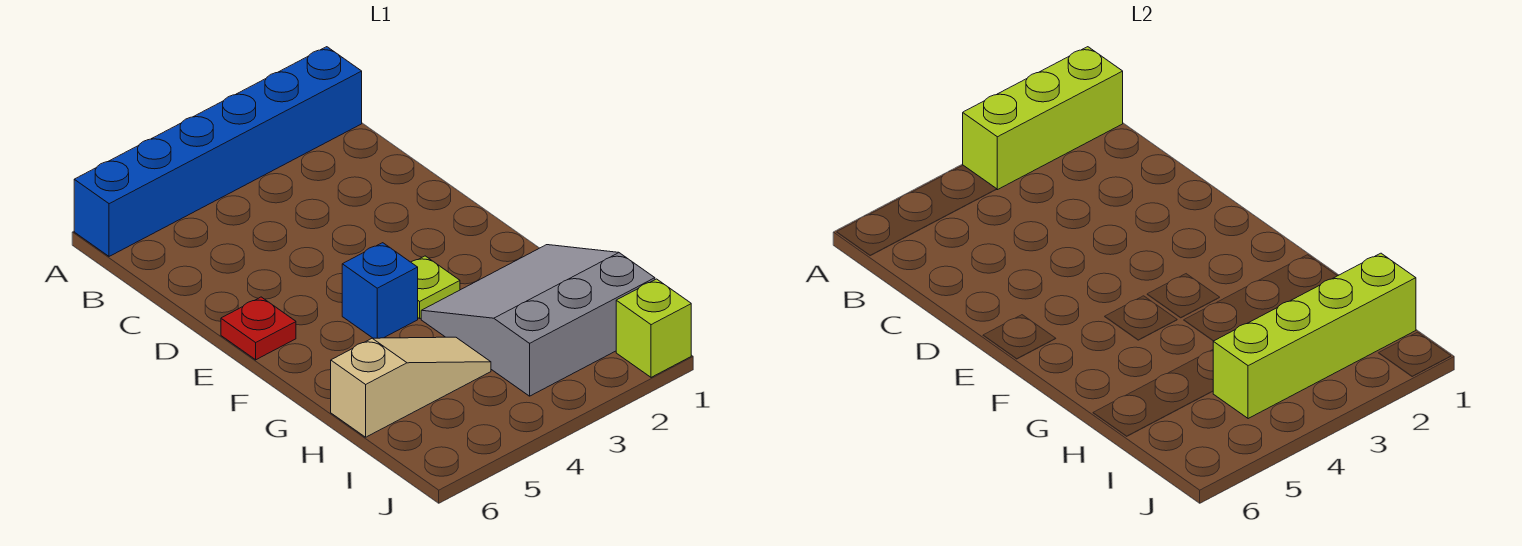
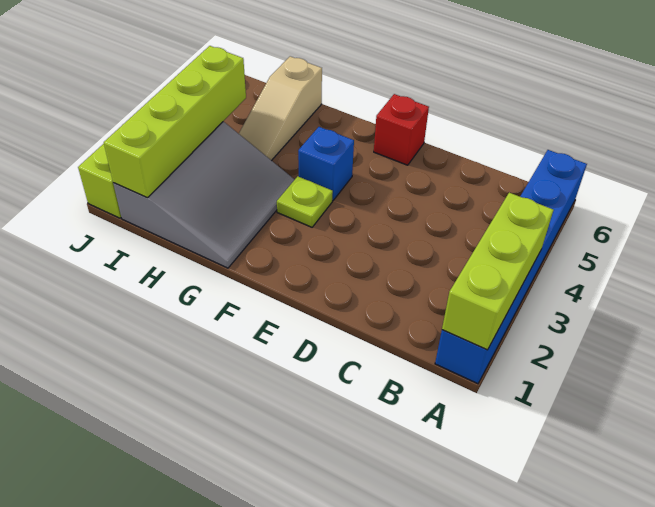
red 1x1 plate [221,297,296,360] -> red 1x1 brick [374,94,429,165]

